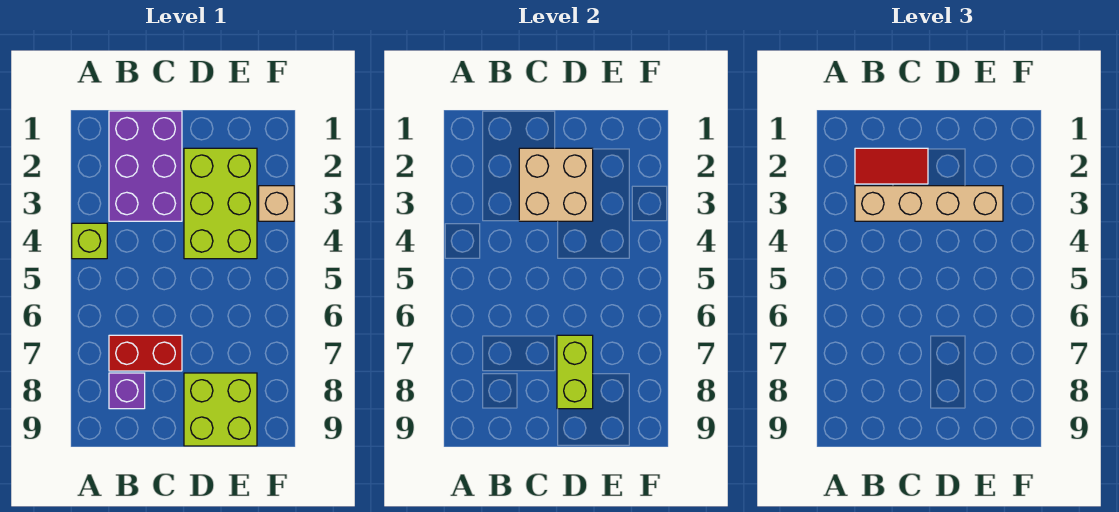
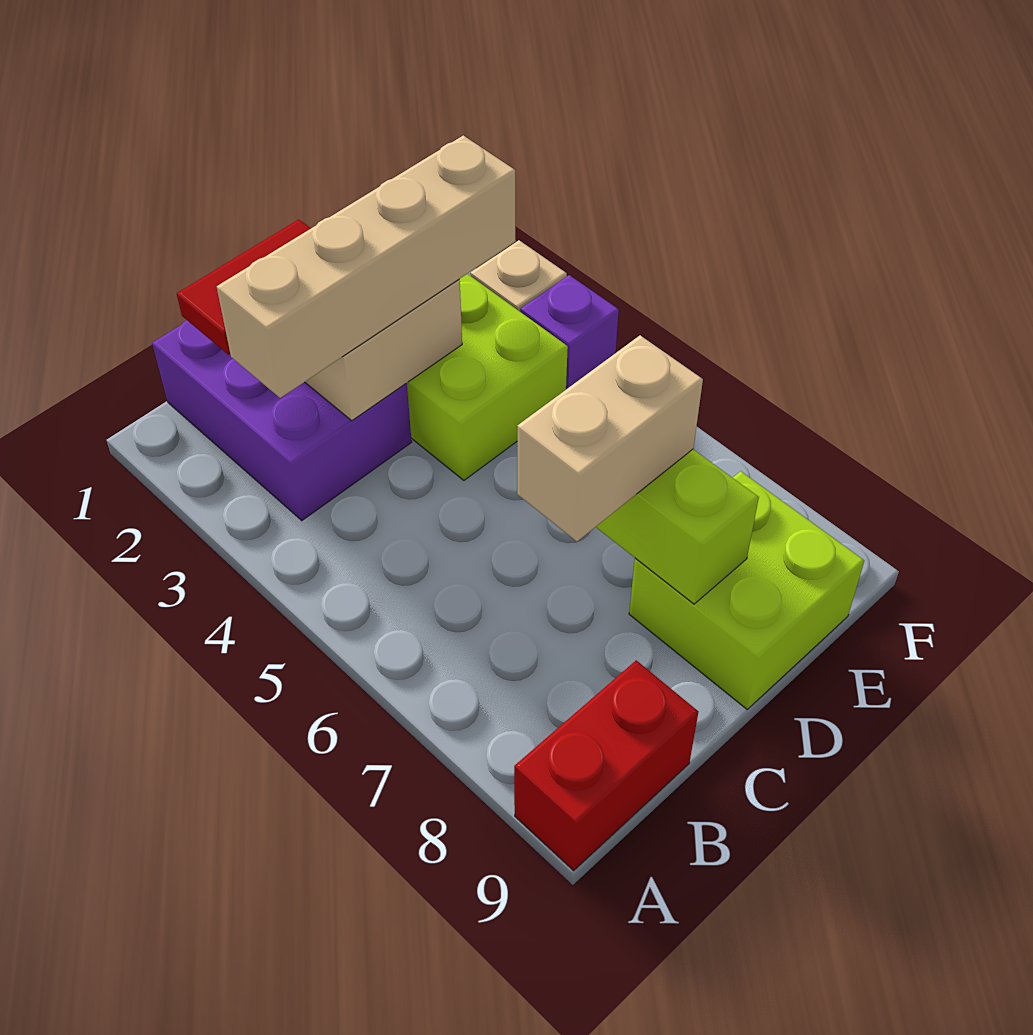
lime 1x1 brick [72,223,107,259] -> none
red 1x2 brick [109,335,182,371] -> red 1x2 brick moved to [514,660,699,870]
purple 1x1 brick [109,373,145,409] -> purple 1x1 brick moved to [520,275,619,389]
none -> tan 1x2 brick [517,335,703,542]

